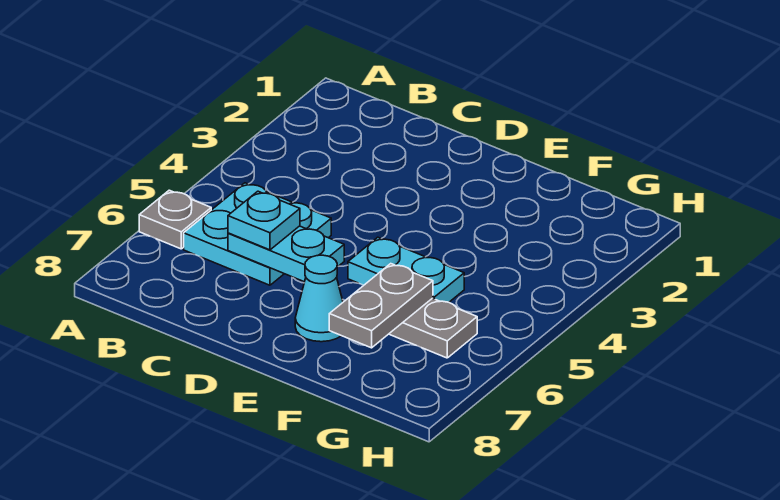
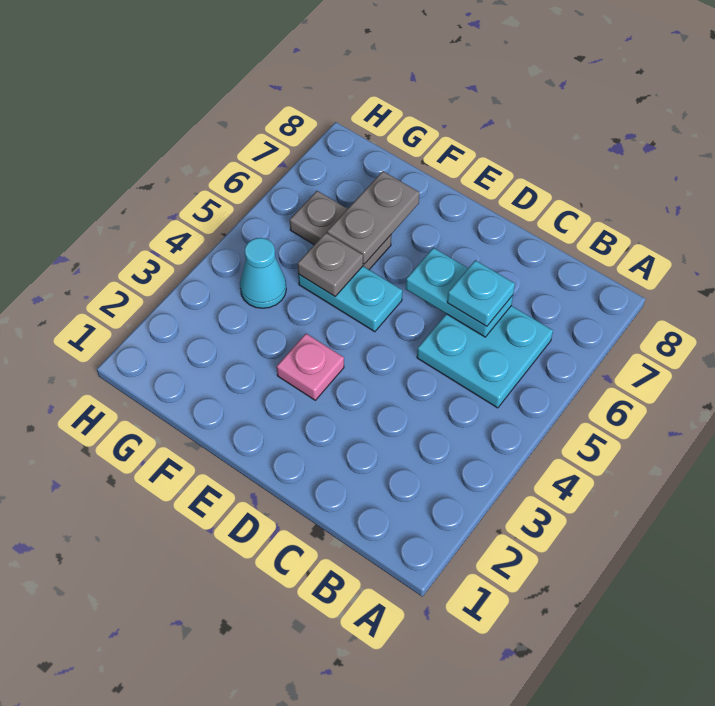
grey 1x1 plate [139,190,211,249] -> grey 1x1 plate moved to [298,233,363,296]
none -> pink 1x1 plate [277,334,344,400]
cyan 1x1 cone [295,255,343,342] -> cyan 1x1 cone moved to [240,238,286,308]

